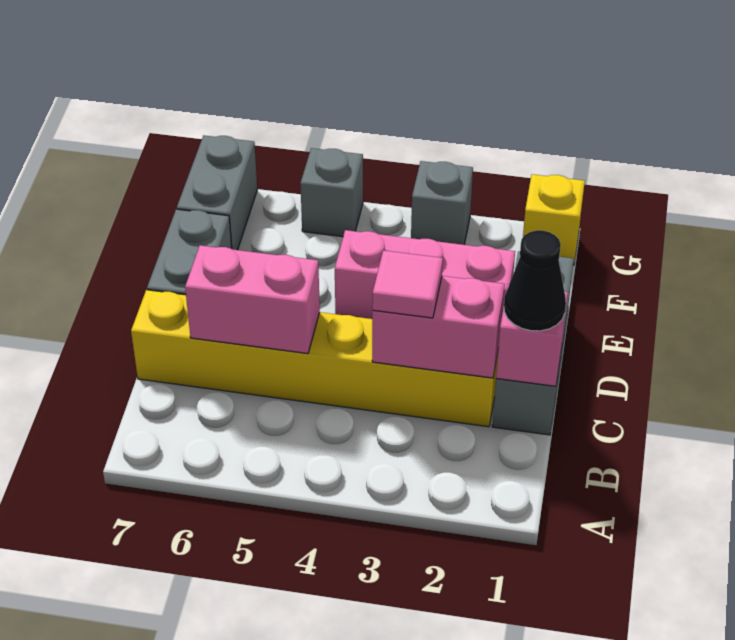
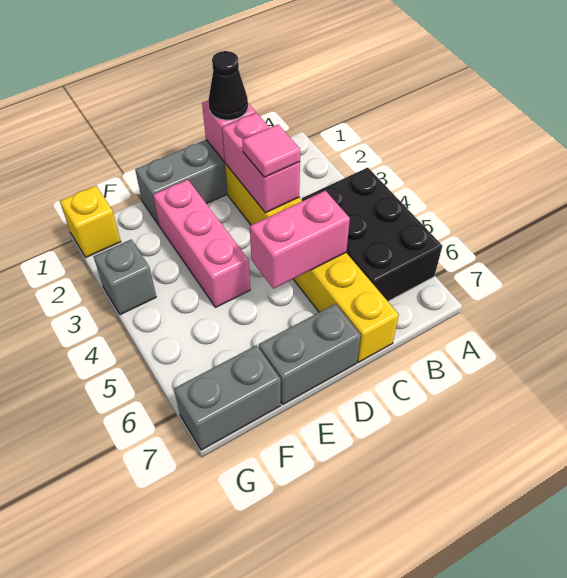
none -> black 2x3 brick [302,168,442,301]
pink 1x2 brick [185,245,320,354] -> pink 1x2 brick turned to [250,191,350,289]
grey 1x1 brick [300,148,363,237] -> none

